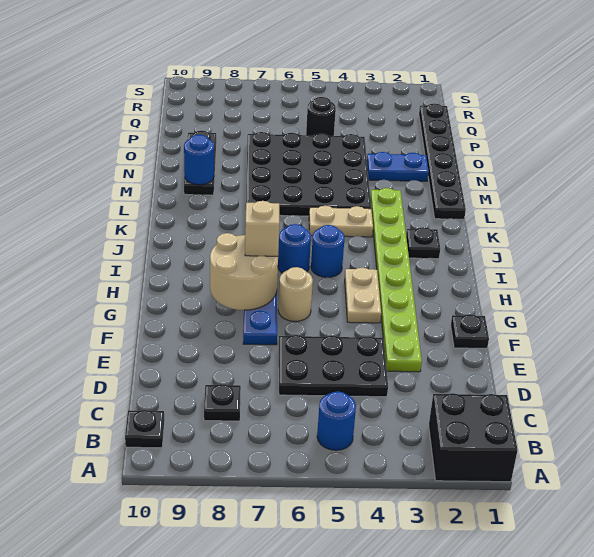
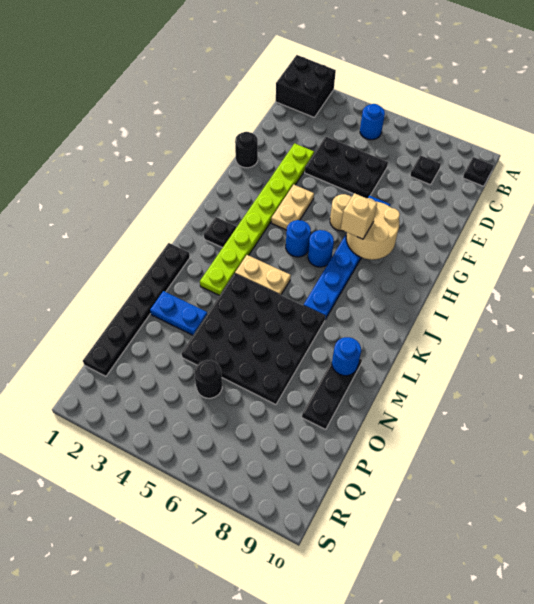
black 1x1 plate [451,314,489,348] -> black 1x1 round brick [235,132,258,168]

